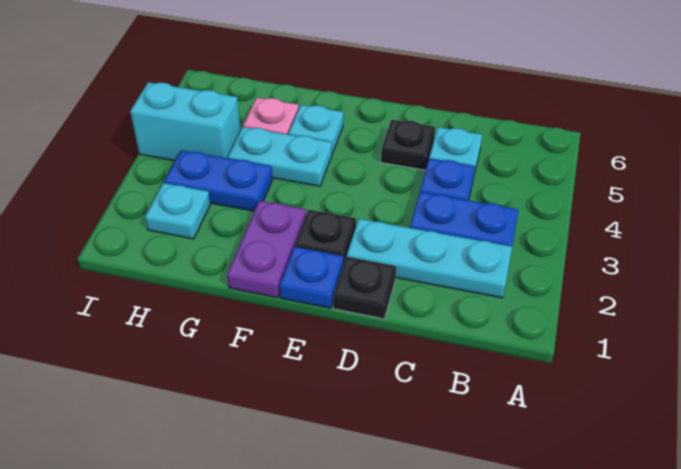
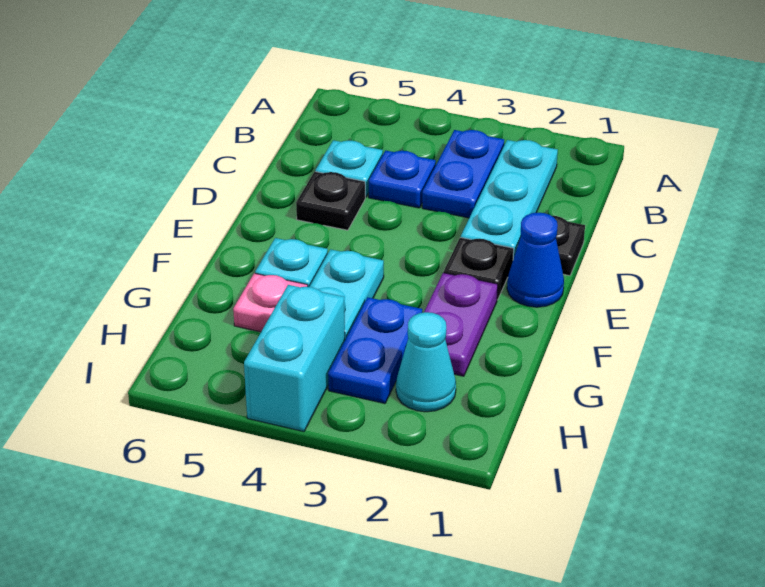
blue 1x1 plate [280,247,344,308] -> blue 1x1 cone [507,213,564,307]
purple 1x2 plate [227,201,306,298] -> purple 1x2 plate turned to [424,273,498,376]
cyan 1x1 plate [145,183,210,239] -> cyan 1x1 cone [396,312,456,412]

